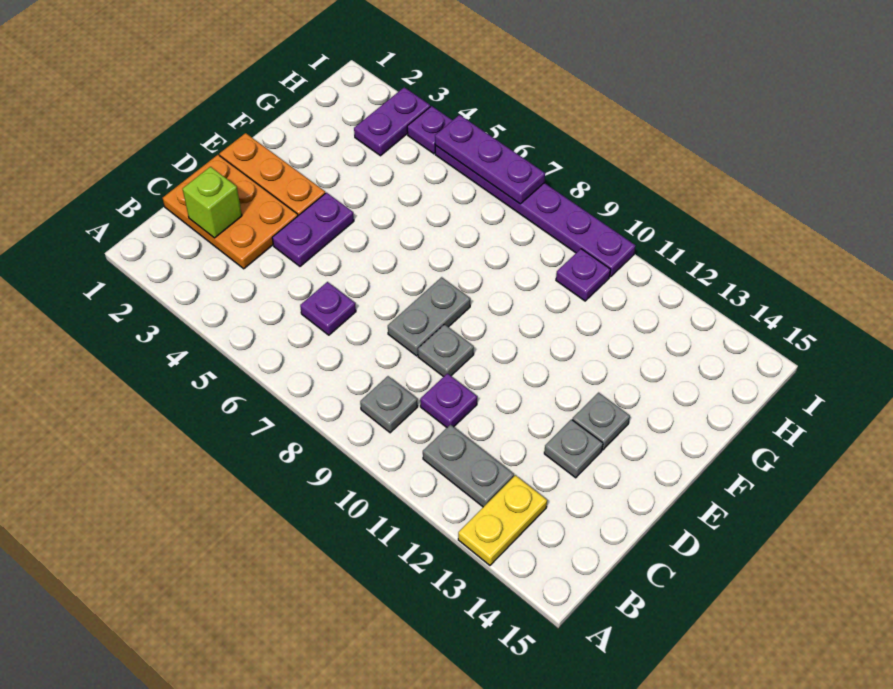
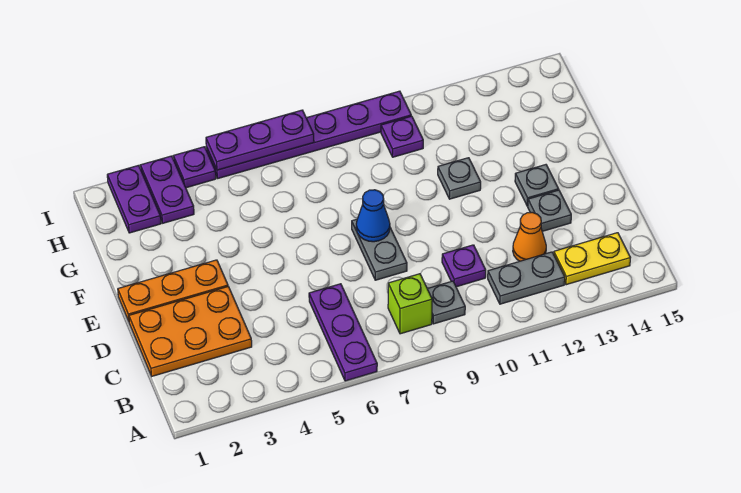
yellow 1x2 plate [458,475,547,565] -> yellow 1x2 plate turned to [554,233,630,285]
lime 1x1 brick [182,167,242,238] -> lime 1x1 brick moved to [388,274,432,334]
purple 1x1 plate [300,282,356,335] -> purple 1x3 plate [309,284,377,381]
none -> orange 1x1 cone [513,212,546,261]
purple 1x2 plate [272,193,354,266] -> purple 1x2 plate moved to [107,165,161,233]
grey 1x1 plate [418,324,474,377] -> grey 1x1 plate moved to [438,158,481,199]
none -> blue 1x1 cone [356,190,390,242]

